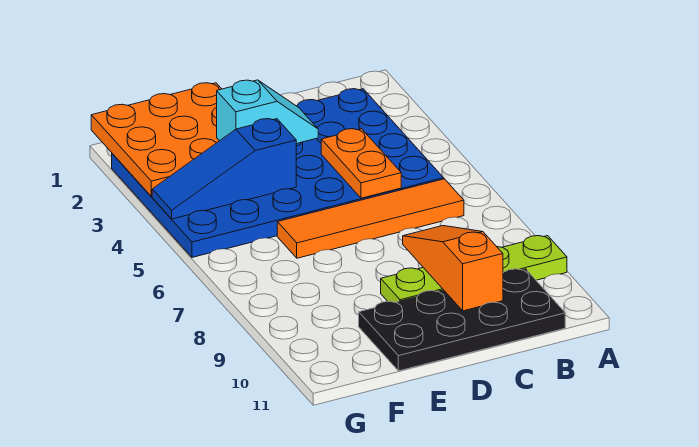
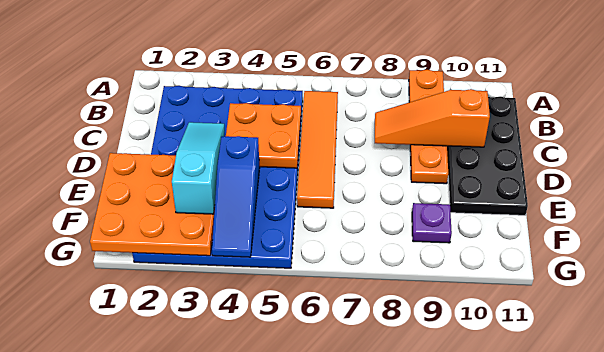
lime 1x4 plate [381,236,567,302] -> orange 1x4 plate [409,70,448,184]
orange 1x2 plate [321,129,401,198] -> orange 2x2 plate [226,103,301,168]
cyan 1x2 slope [217,80,318,144] -> cyan 1x3 slope [172,122,225,214]
none -> purple 1x1 plate [412,203,452,243]

